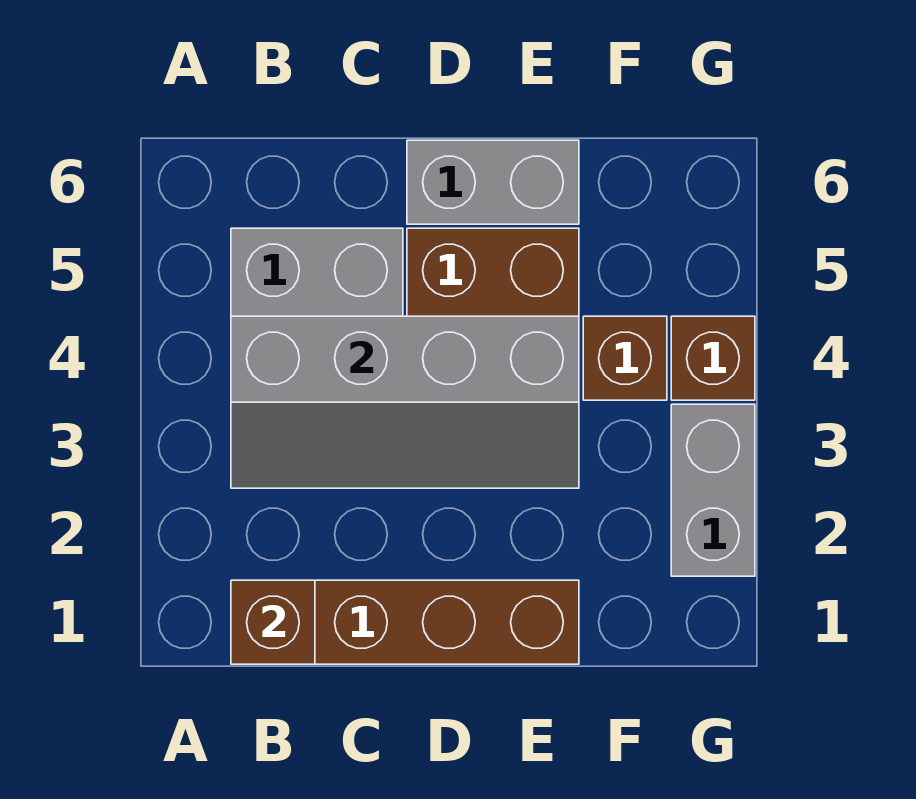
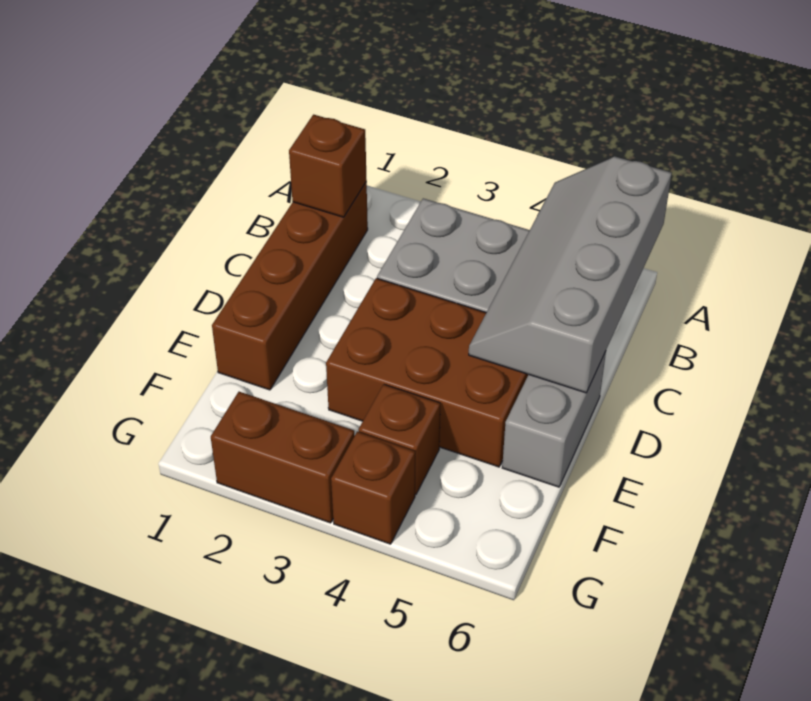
grey 2x4 slope [231,316,579,488] -> grey 2x4 slope moved to [469,157,672,393]
grey 1x2 brick [671,404,755,576] -> brown 1x2 brick [211,392,355,523]

